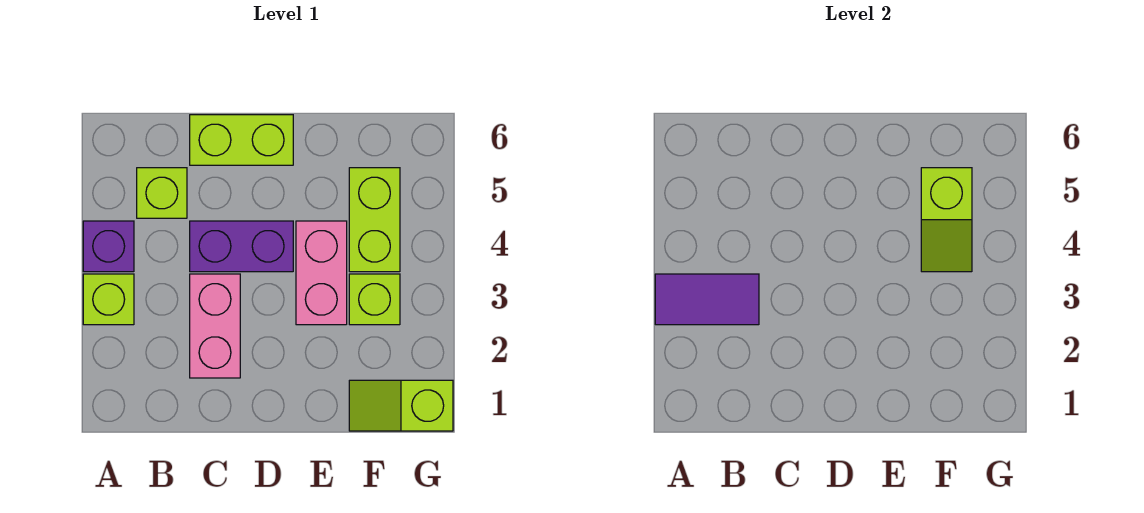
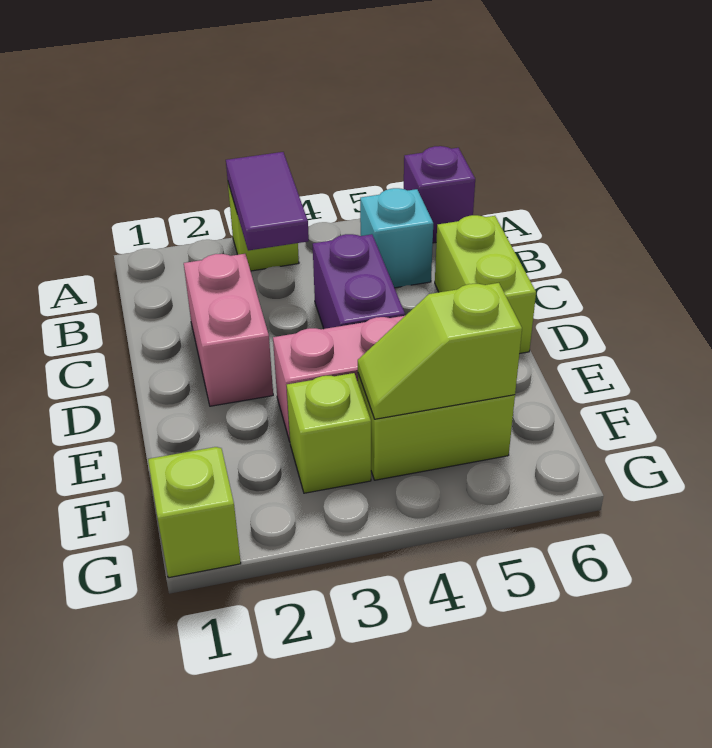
purple 1x1 brick [83,221,134,272] -> purple 1x1 brick moved to [404,146,475,243]
lime 1x1 brick [137,168,187,218] -> cyan 1x1 brick [360,188,433,288]
pink 1x2 brick [190,274,240,378] -> pink 1x2 brick turned to [184,254,273,406]

